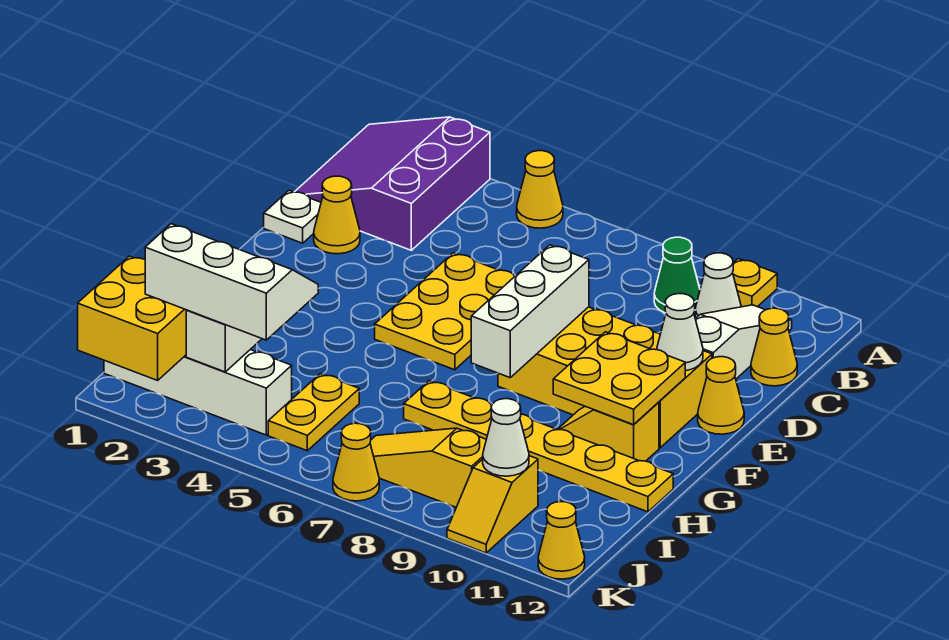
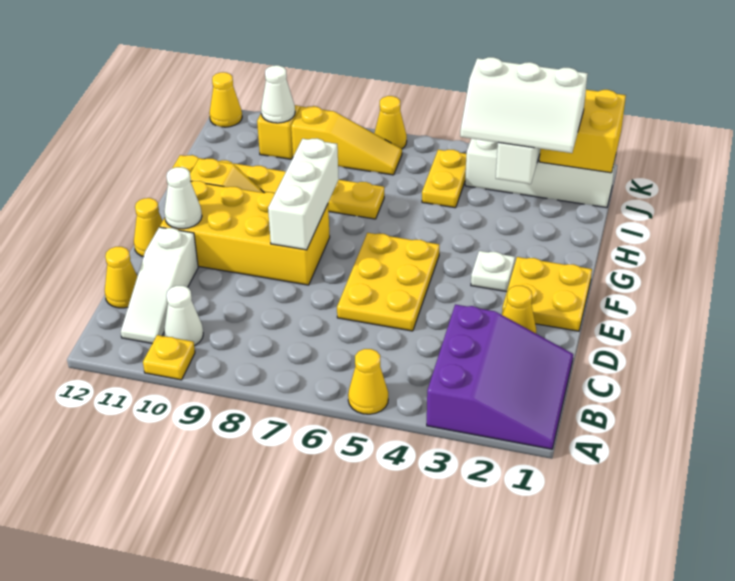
green 1x1 cone [654,237,700,313] -> none
white 1x1 plate [264,190,321,243] -> white 1x1 plate moved to [471,251,515,292]
yellow 2x2 plate [553,332,685,425] -> yellow 2x2 plate moved to [502,257,592,331]

